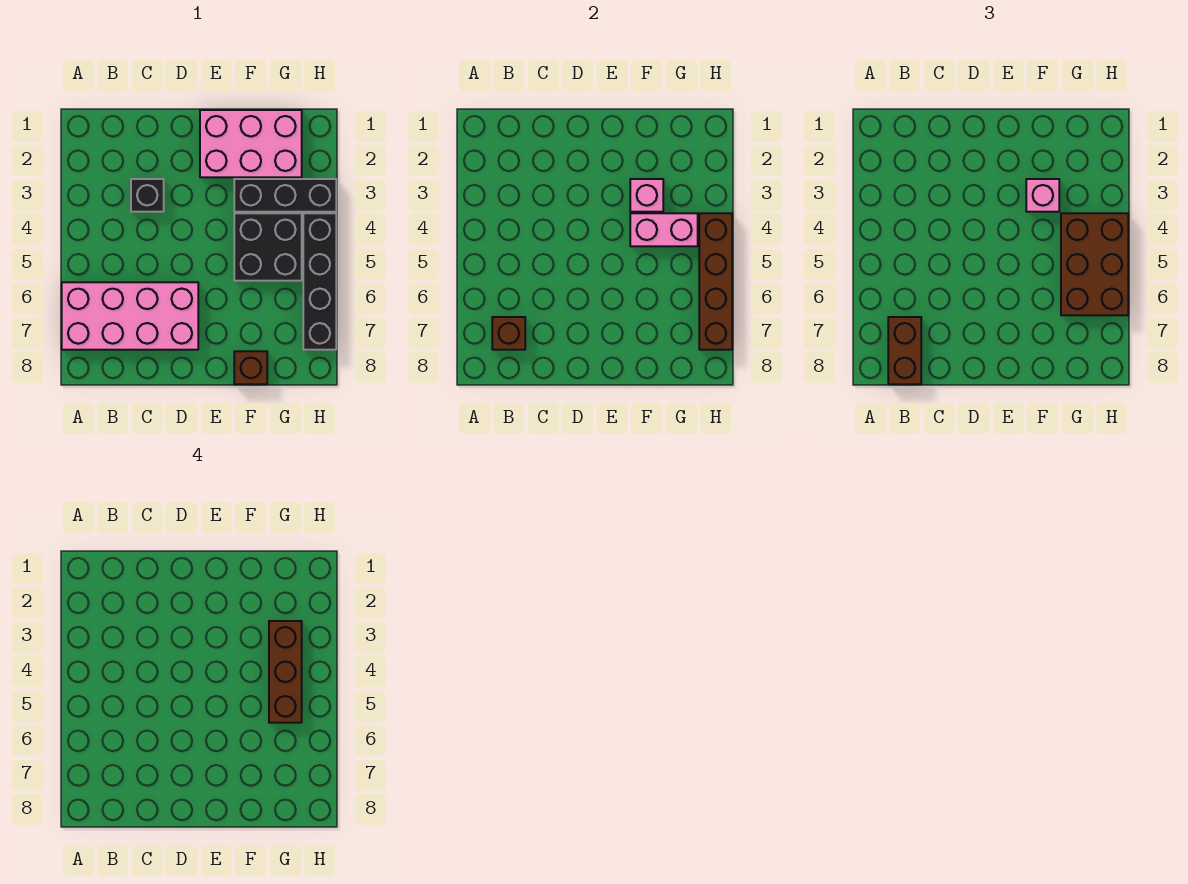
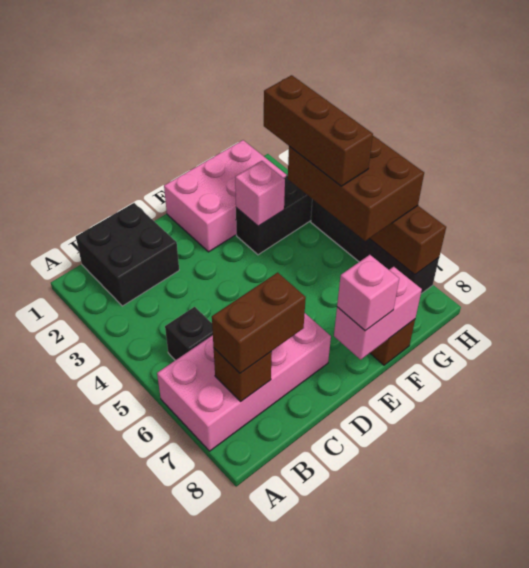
brown 1x2 brick [888,317,921,384] -> brown 1x2 brick turned to [212,272,306,373]
black 1x1 brick [131,179,164,212] -> black 1x1 brick moved to [165,307,213,360]
pink 1x1 brick [1026,179,1059,212] -> pink 1x1 brick moved to [337,255,399,331]
black 2x2 brick [234,213,302,281] -> black 2x2 brick moved to [76,203,179,306]
pink 1x2 brick [630,213,698,246] -> pink 1x2 brick moved to [334,267,422,360]

